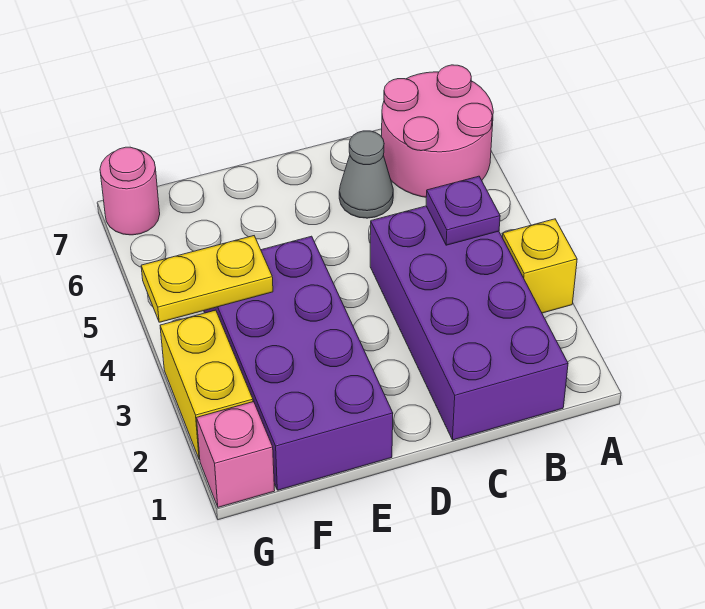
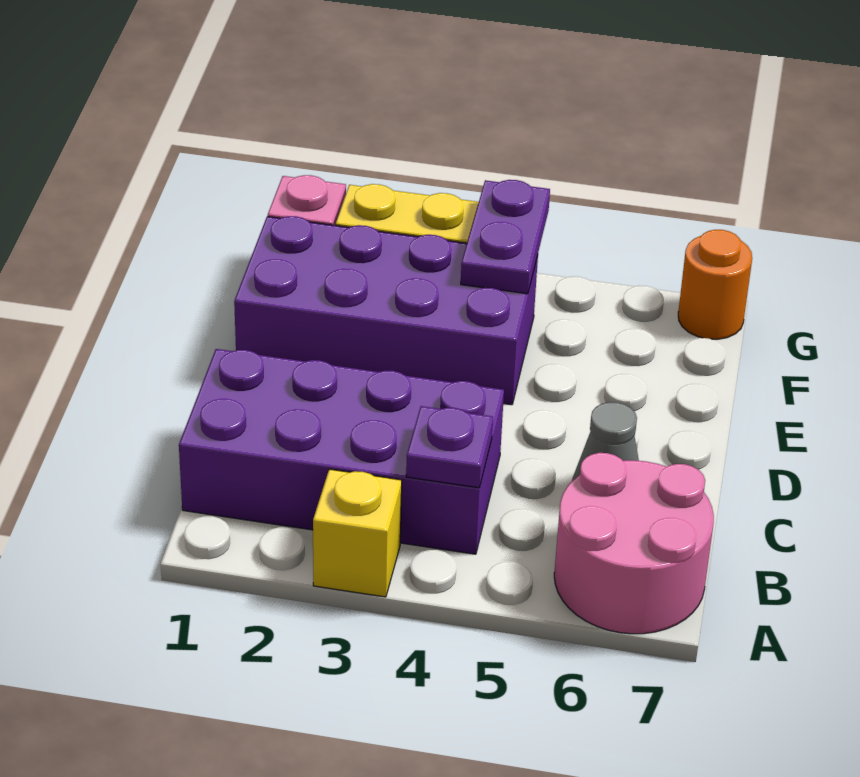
yellow 1x2 plate [141,236,273,322] -> purple 1x2 plate [461,180,550,294]
pink 1x1 round brick [100,147,160,235] -> orange 1x1 round brick [678,230,752,339]

